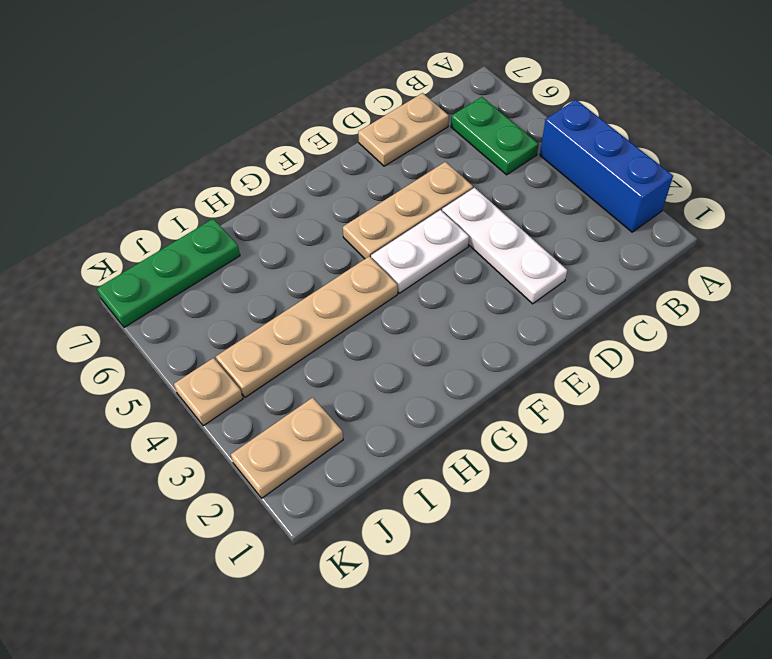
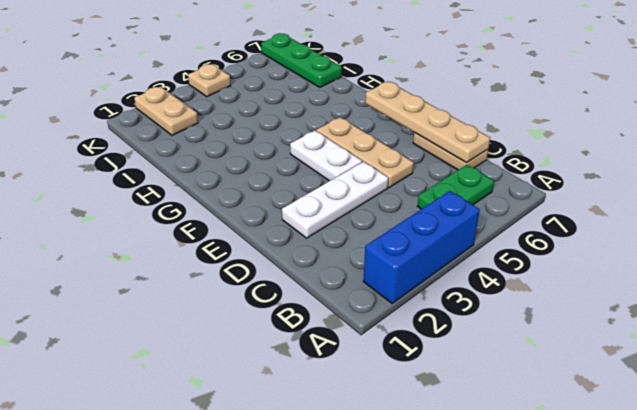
tan 1x4 plate [216,256,398,397] -> tan 1x4 plate moved to [365,81,490,162]

